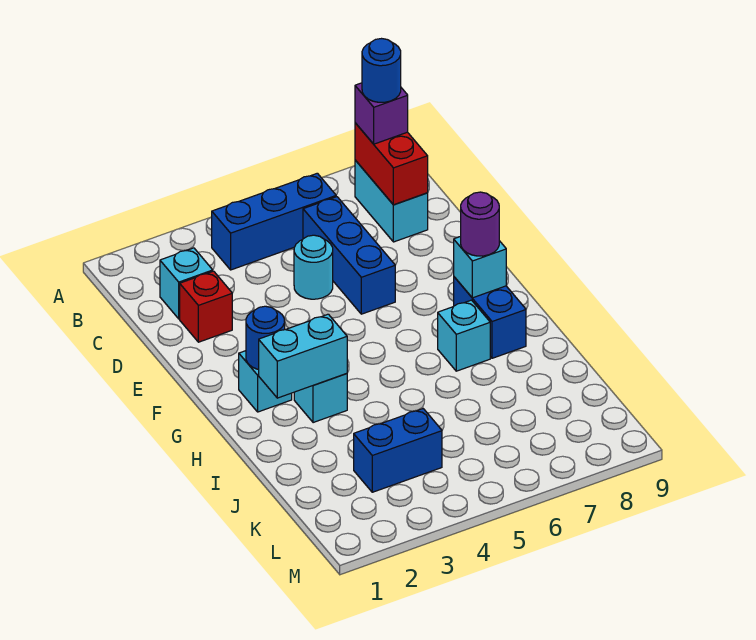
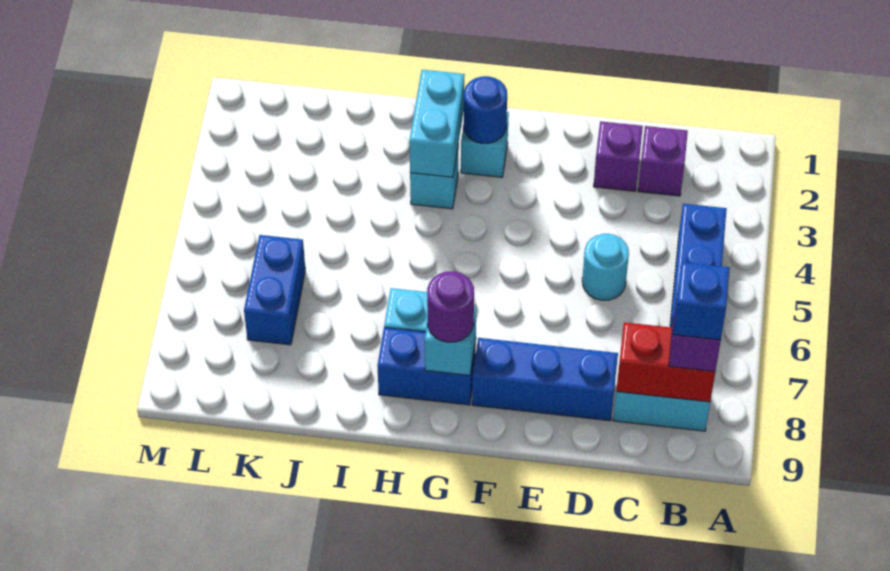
blue 1x1 round brick [362,39,401,102] -> blue 1x1 brick [673,262,730,340]
cyan 1x1 brick [160,248,213,319] -> purple 1x1 brick [638,126,688,196]
blue 1x3 brick [303,197,395,314] -> blue 1x3 brick moved to [472,338,618,421]
red 1x1 brick [180,271,232,342] -> purple 1x1 brick [593,121,643,191]
blue 1x2 brick [354,409,442,492] -> blue 1x2 brick moved to [244,235,305,345]

